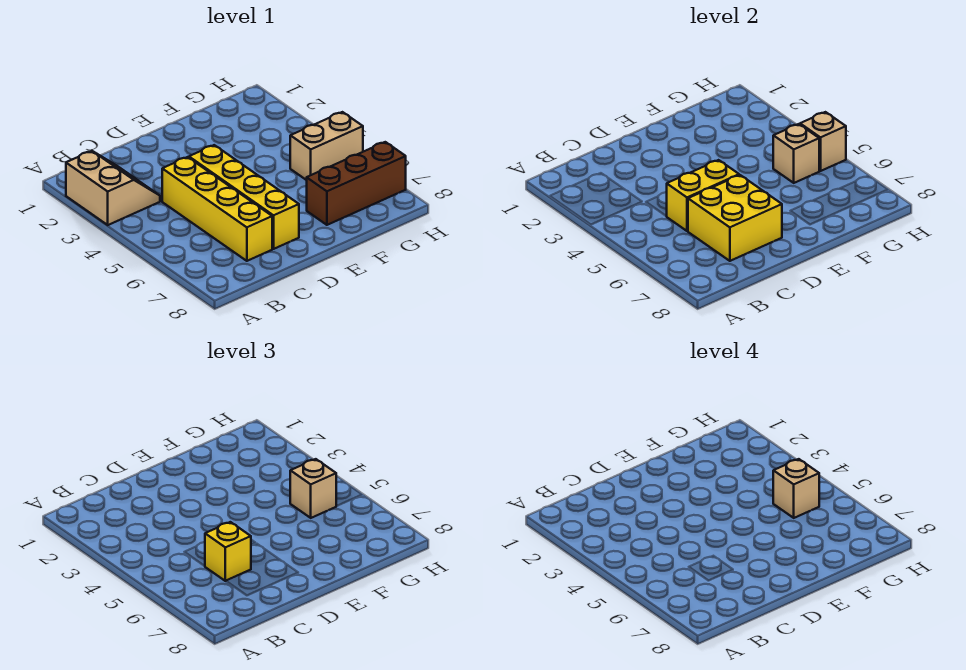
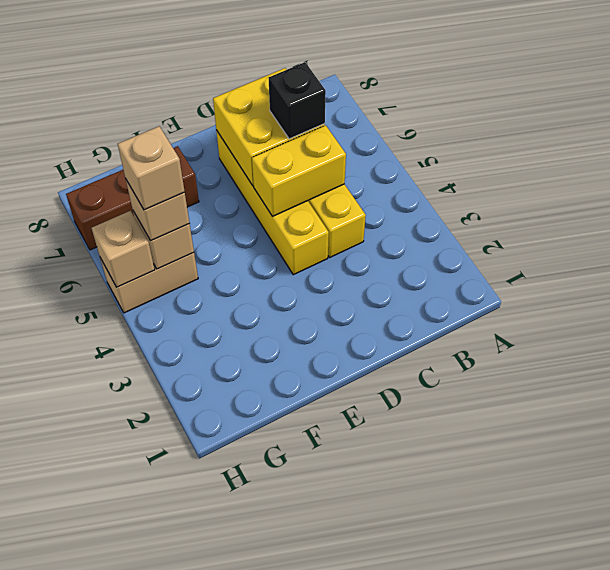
tan 2x2 slope [66,151,160,225] -> none
yellow 1x1 brick [205,522,251,581] -> black 1x1 brick [268,62,326,139]

